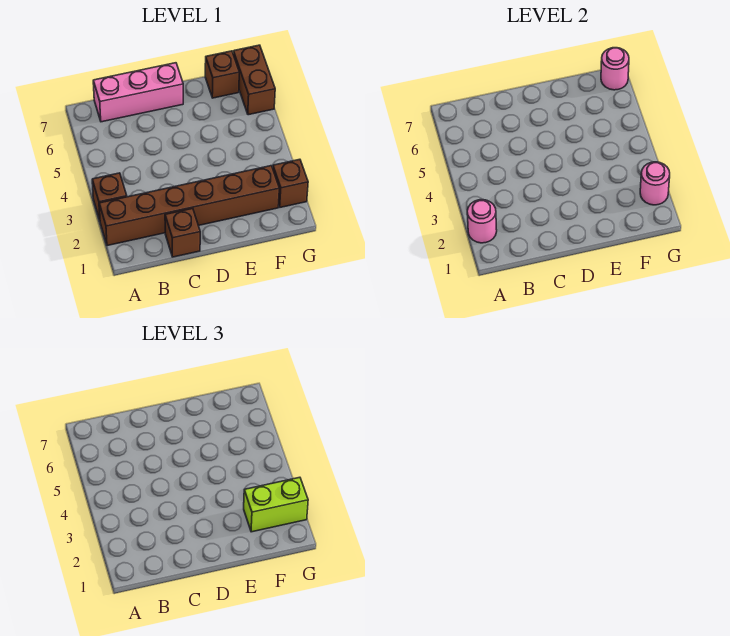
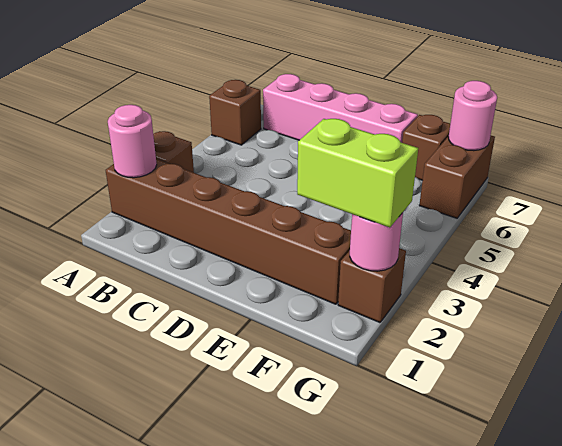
pink 1x3 brick [93,63,183,122] -> pink 1x4 brick [263,74,418,143]
brown 1x1 brick [165,208,200,257] -> brown 1x1 brick moved to [209,80,261,145]

